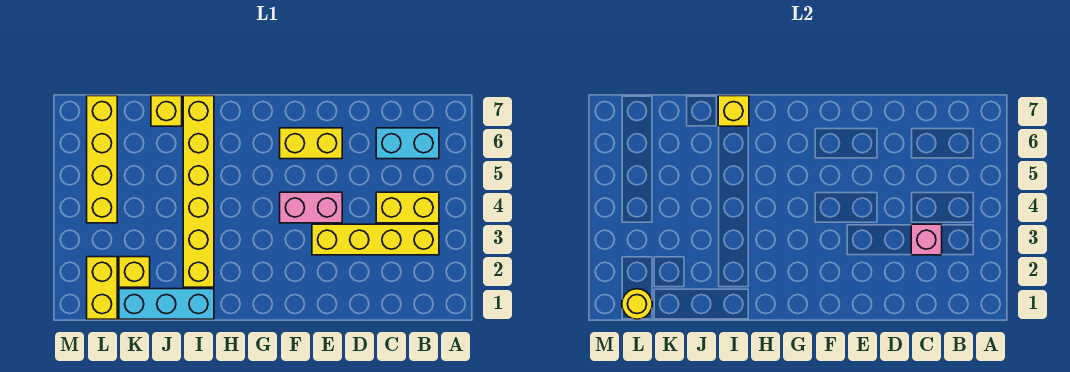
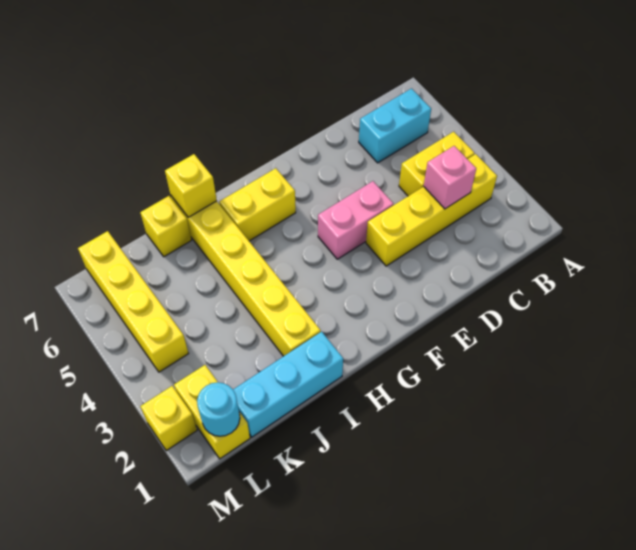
yellow 1x2 brick [280,128,342,159] -> yellow 1x2 brick moved to [219,168,296,241]
yellow 1x1 brick [119,257,150,287] -> yellow 1x1 brick moved to [140,386,197,451]
yellow 1x1 round brick [622,289,652,319] -> cyan 1x1 round brick [197,382,240,436]

